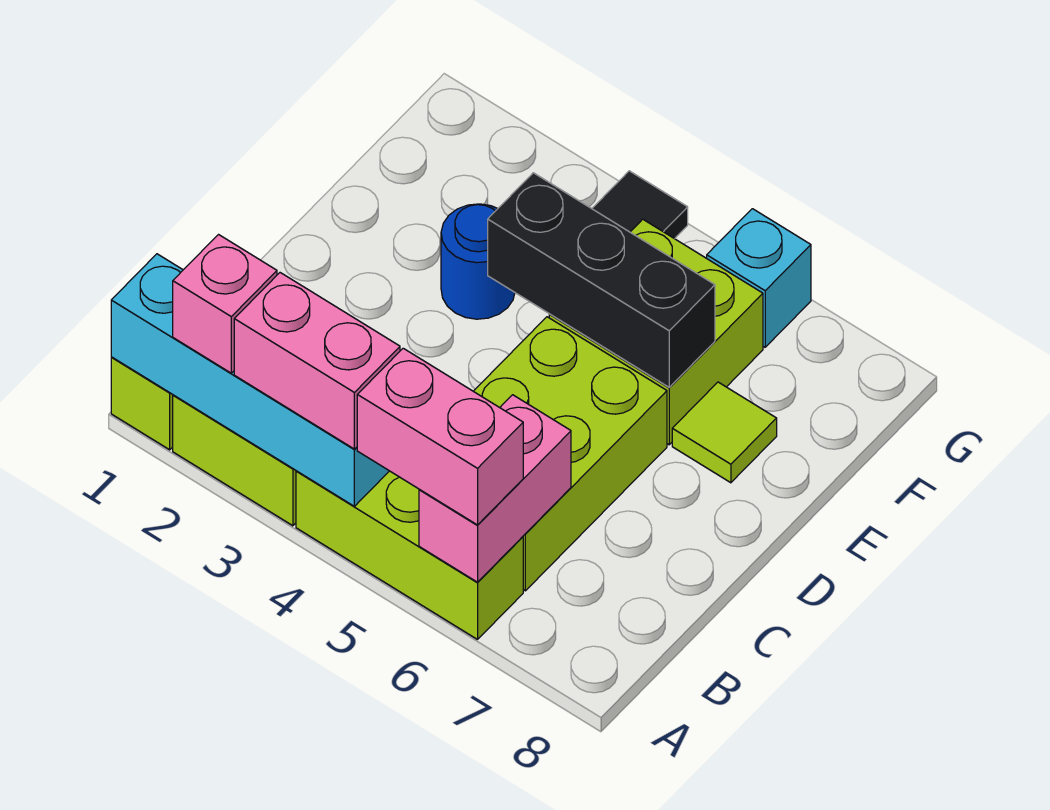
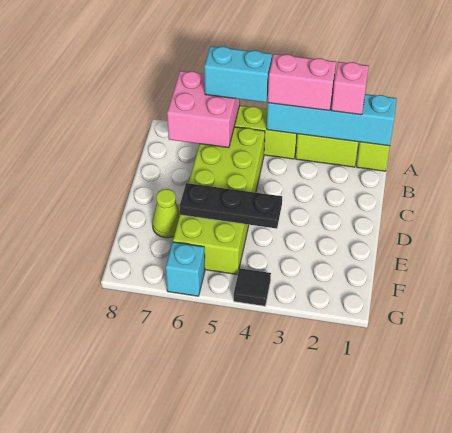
pink 1x2 brick [357,348,523,525] -> cyan 1x2 brick [204,46,272,102]
pink 1x2 brick [419,395,571,582] -> pink 2x2 brick [167,71,240,148]
blue 1x1 round brick [441,204,515,319] -> none
black 1x3 brick [488,173,715,388] -> black 1x3 plate [180,183,282,229]
lime 1x1 tile [672,382,777,483] -> lime 1x1 cone [152,189,180,238]

